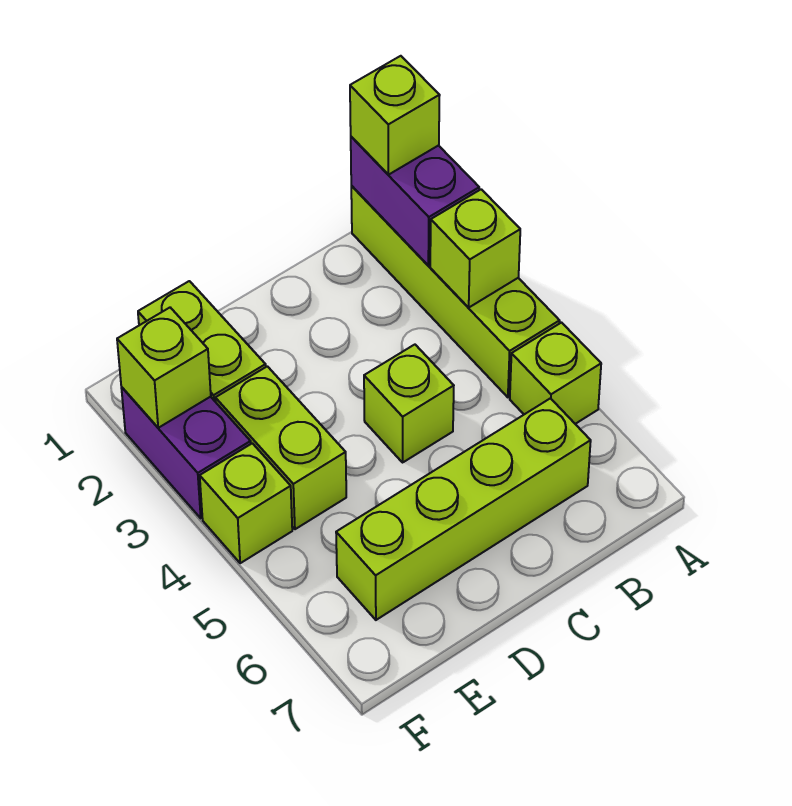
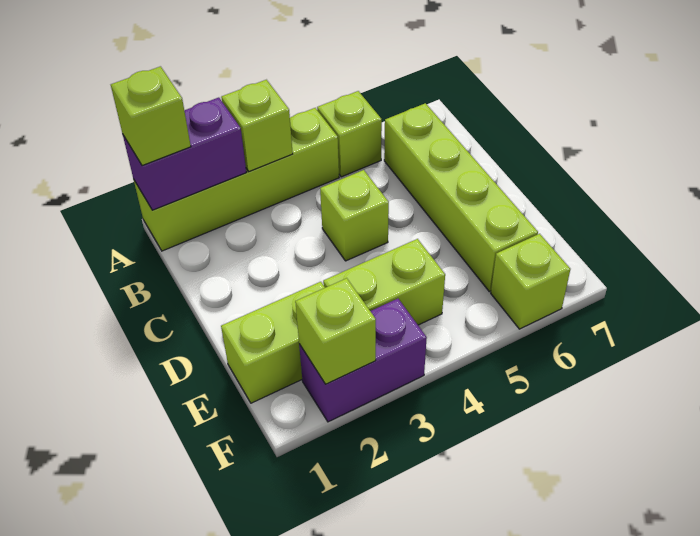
lime 1x1 brick [200,443,292,563] -> lime 1x1 brick moved to [491,234,570,329]

